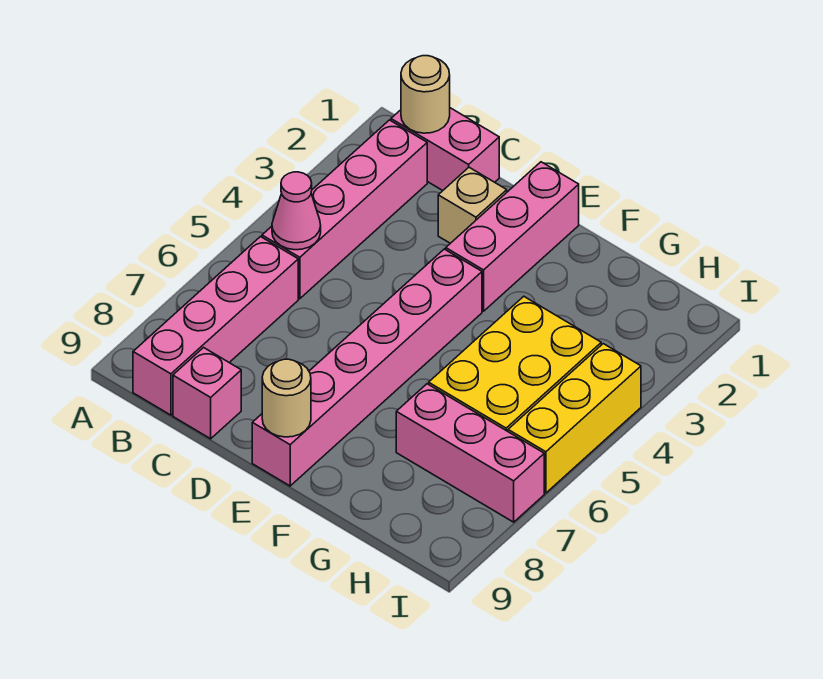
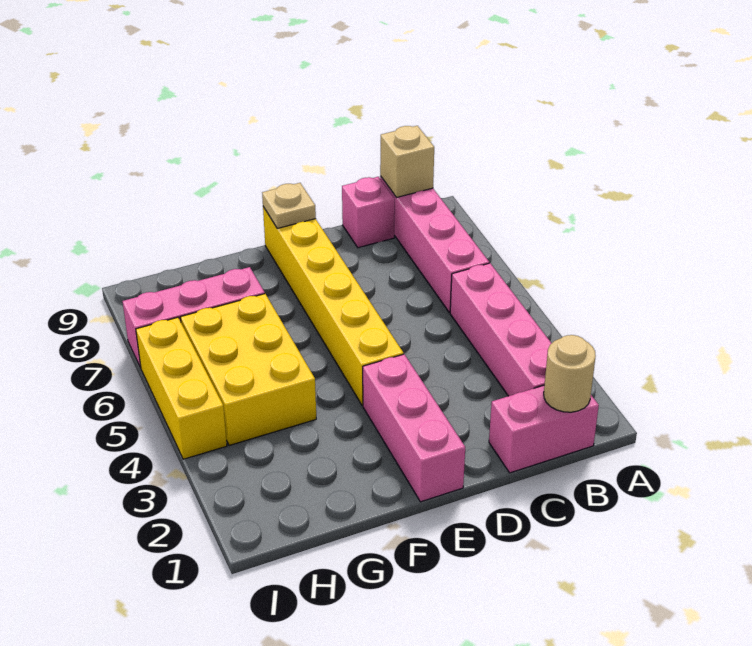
pink 1x1 cone [272,172,321,250] -> none
tan 1x1 brick [438,167,507,243] -> tan 1x1 brick moved to [380,126,434,197]
pink 1x6 brick [252,249,482,486] -> yellow 1x6 brick [263,207,403,406]
tan 1x1 round brick [262,359,311,437] -> tan 1x1 plate [262,183,316,228]

